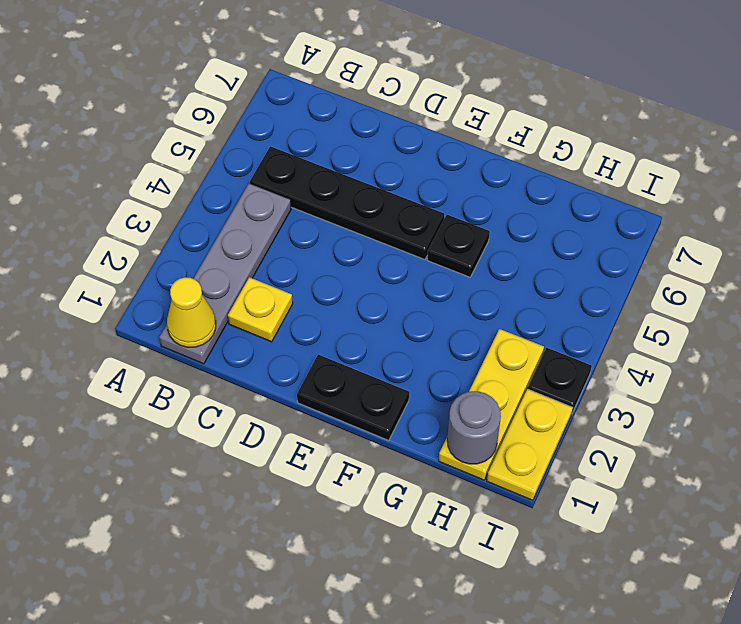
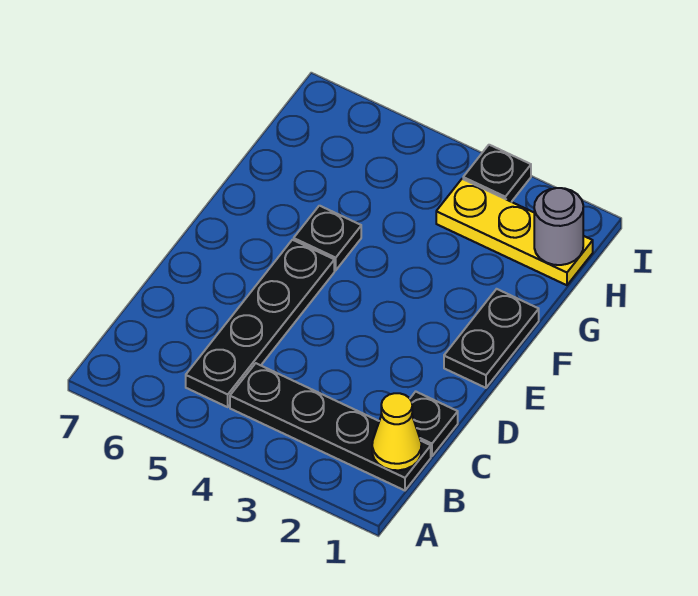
grey 1x4 plate [159,183,291,364] -> black 1x4 plate [230,363,431,490]
none -> black 1x1 plate [410,392,458,456]
yellow 1x1 plate [228,277,293,342] -> none
yellow 1x2 plate [487,389,573,500] -> none

